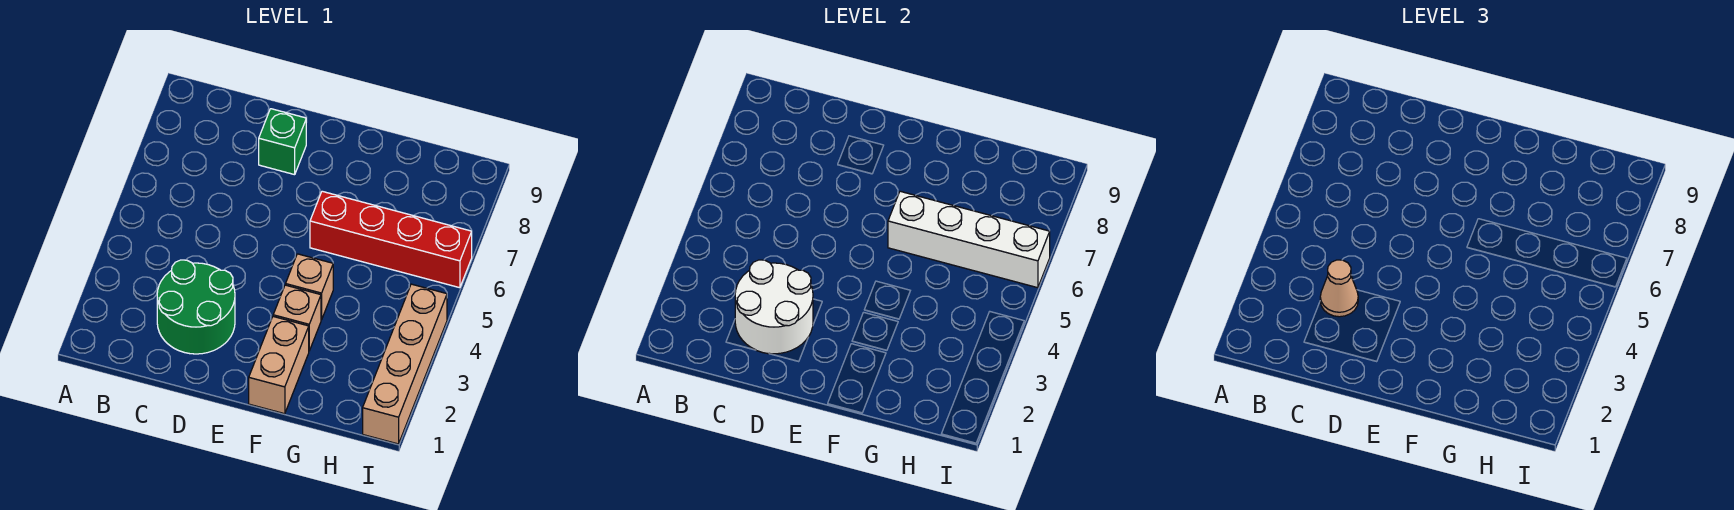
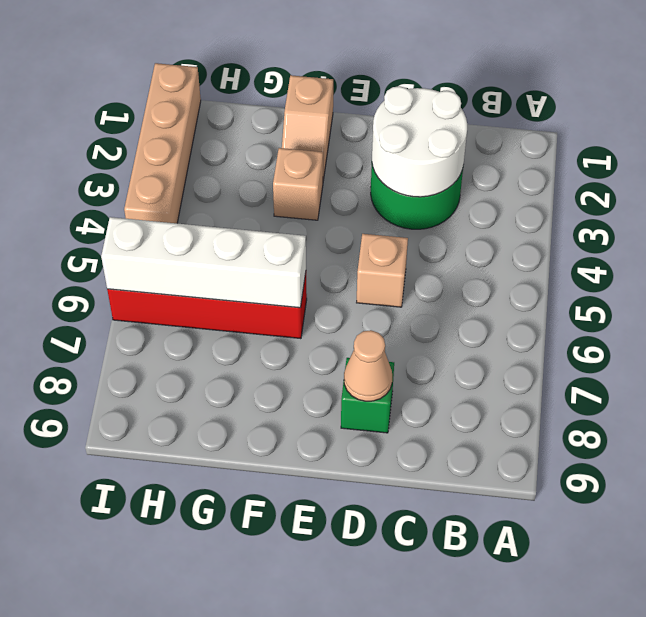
tan 1x1 cone [1320,260,1358,317] -> tan 1x1 cone moved to [344,330,392,401]
tan 1x2 brick [249,317,309,414] -> tan 1x2 slope [282,75,333,180]
tan 1x1 brick [286,254,333,320] -> tan 1x1 brick moved to [357,234,408,307]

